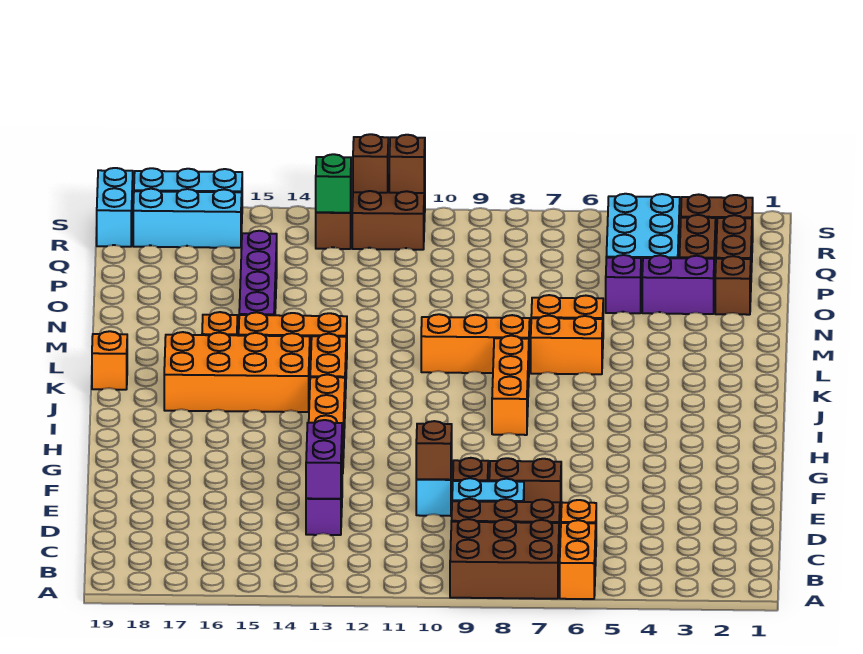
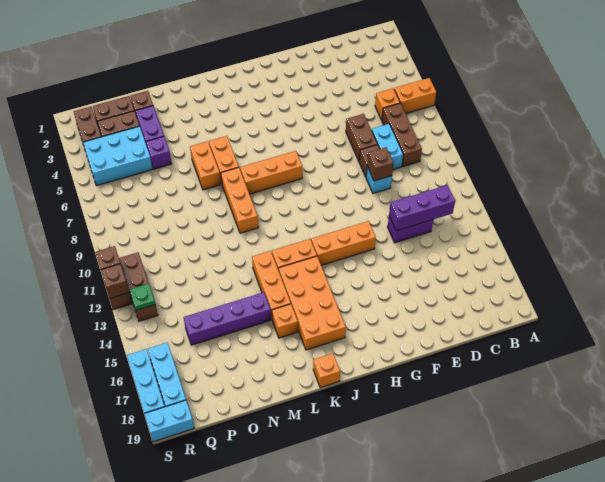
brown 2x3 brick [450,519,559,599] -> none
purple 1x2 brick [306,420,342,499] -> purple 1x3 brick [389,185,455,231]
green 1x1 brick [316,154,351,213] -> green 1x1 plate [130,284,155,310]

